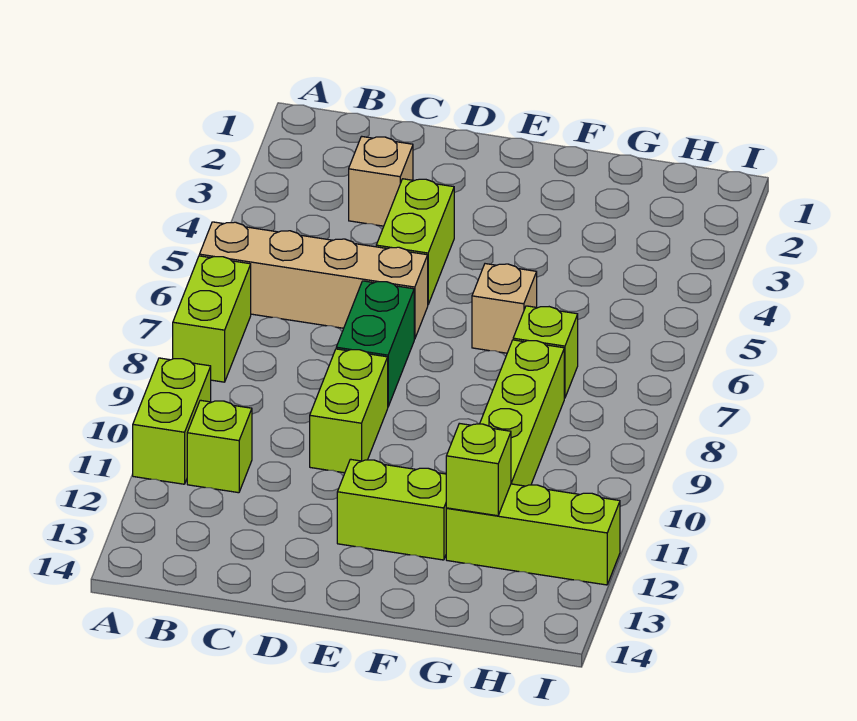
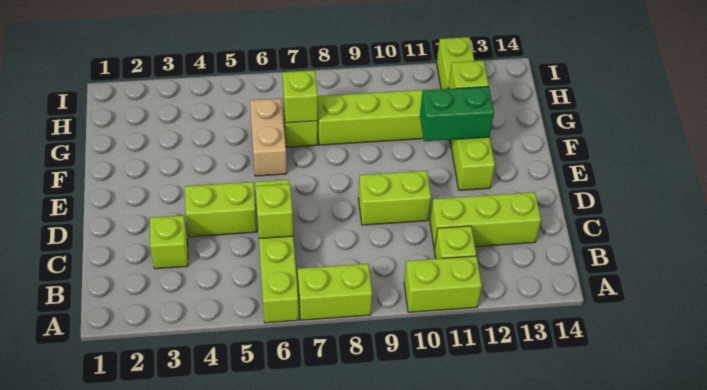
tan 1x4 brick [199,222,428,339] -> lime 1x4 brick [255,180,299,323]
tan 1x1 brick [349,136,413,226] -> lime 1x1 brick [150,215,188,269]
none -> lime 1x1 brick [256,184,293,239]
none -> lime 1x3 brick [430,192,541,249]
green 1x2 brick [336,281,414,406] -> green 1x2 brick moved to [420,87,494,141]
tan 1x1 brick [472,264,537,353] -> tan 1x2 brick [250,98,287,176]
none -> lime 1x1 brick [283,70,318,123]

